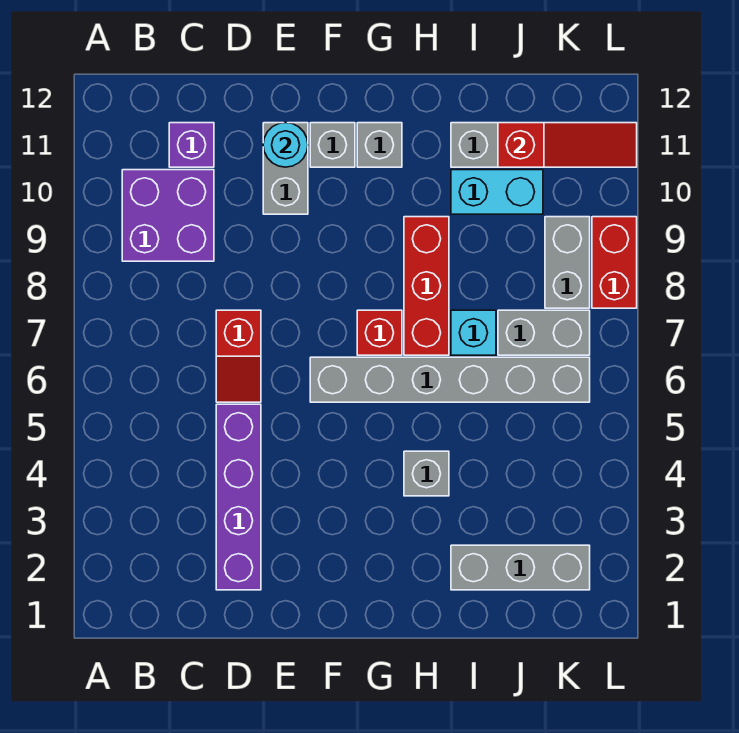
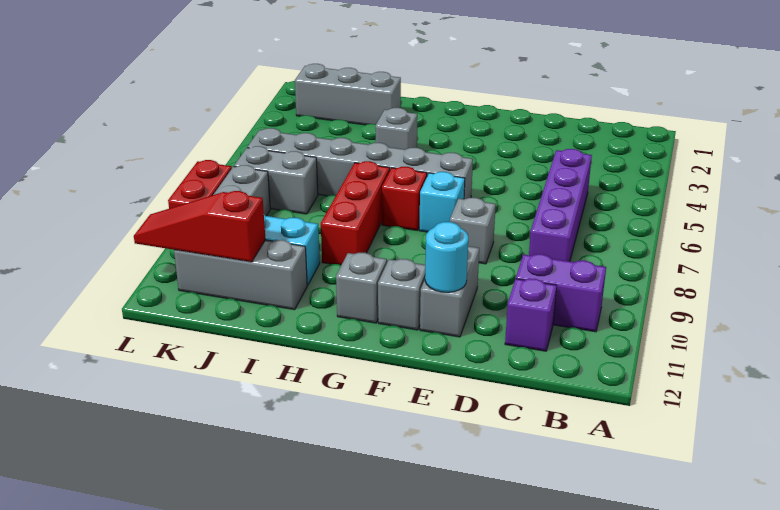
purple 2x2 brick [122,170,214,261] -> purple 1x2 brick [516,254,606,332]
purple 1x4 brick [216,404,261,590] -> purple 1x4 brick moved to [529,149,592,261]
red 1x2 slope [216,310,261,402] -> none
none -> grey 1x1 brick [450,198,496,264]
cyan 1x1 brick [451,310,496,355] -> cyan 1x1 brick moved to [419,172,465,232]

